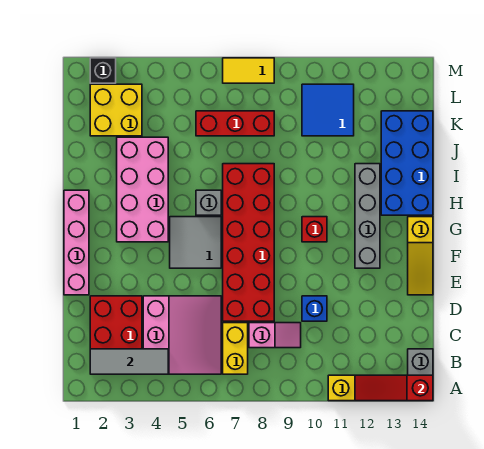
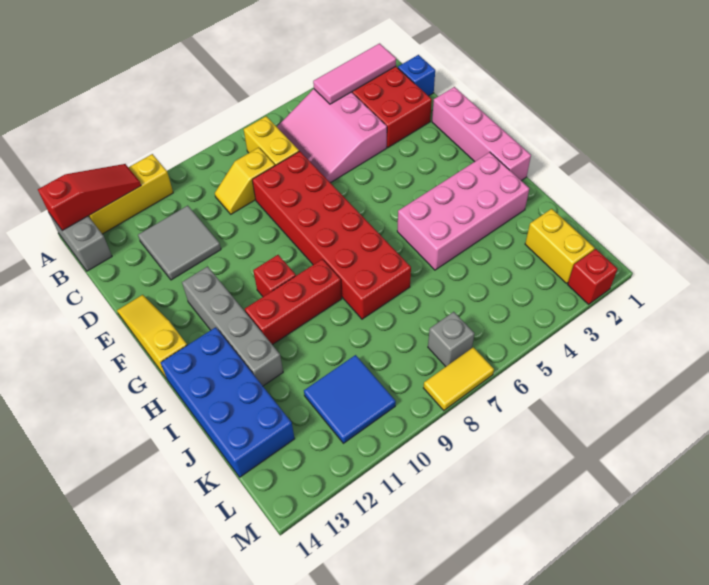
grey 1x3 tile [90,349,168,374] -> pink 1x3 tile [313,43,396,104]
pink 1x2 slope [249,323,301,348] -> yellow 1x2 slope [215,147,275,214]
blue 1x1 brick [302,296,327,321] -> blue 1x1 brick moved to [398,55,435,96]
grey 2x2 tile [170,217,221,268] -> grey 2x2 tile moved to [138,206,221,280]
pink 2x4 brick [117,137,168,242] -> pink 2x4 brick turned to [397,152,529,270]
grey 1x1 brick [196,190,221,215] -> grey 1x1 brick moved to [428,312,474,367]
yellow 2x2 brick [90,84,142,136] -> yellow 1x2 brick [525,209,595,283]
red 1x3 brick [196,111,274,136] -> red 1x3 brick moved to [245,259,342,345]
black 1x1 brick [90,58,116,83] -> red 1x1 brick [568,249,617,304]

